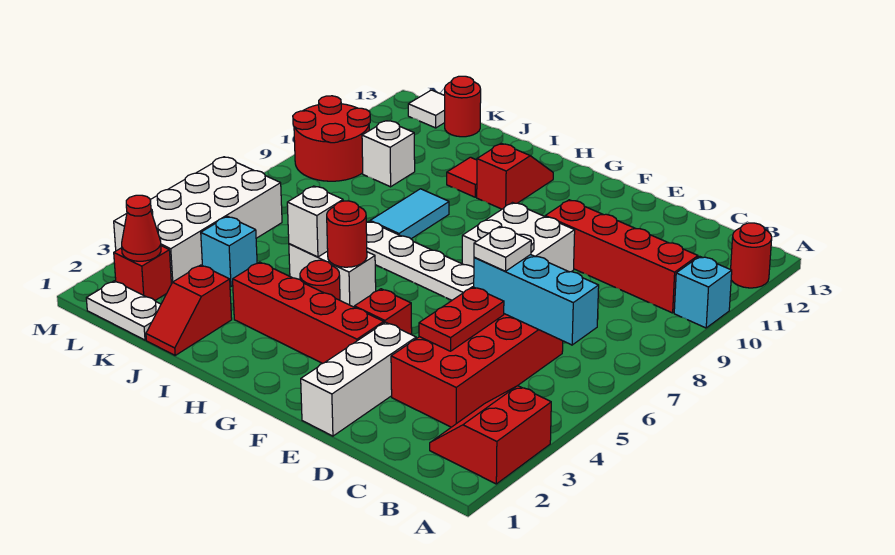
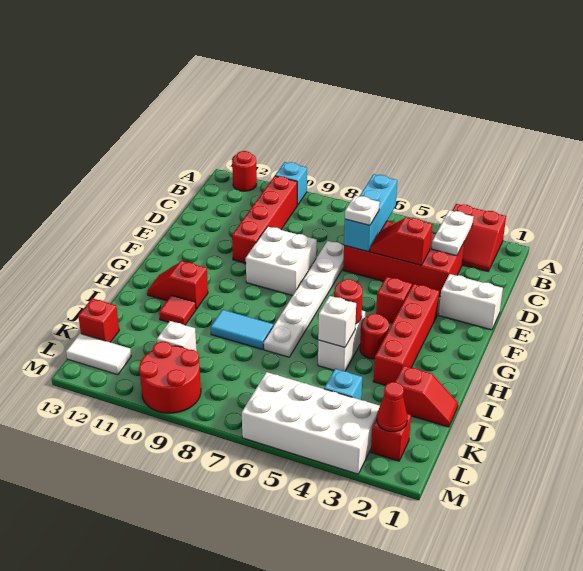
red 1x2 plate [419,287,504,351] -> red 1x2 slope [370,217,432,265]
white 1x3 brick [301,322,416,436] -> white 1x2 brick [439,274,503,330]
white 1x2 plate [86,281,161,340] -> white 1x2 plate moved to [432,210,474,256]
red 1x1 round brick [445,76,481,137] -> red 1x1 brick [78,298,119,342]
white 1x1 tile [408,90,445,128] -> white 1x2 tile [66,334,131,375]

